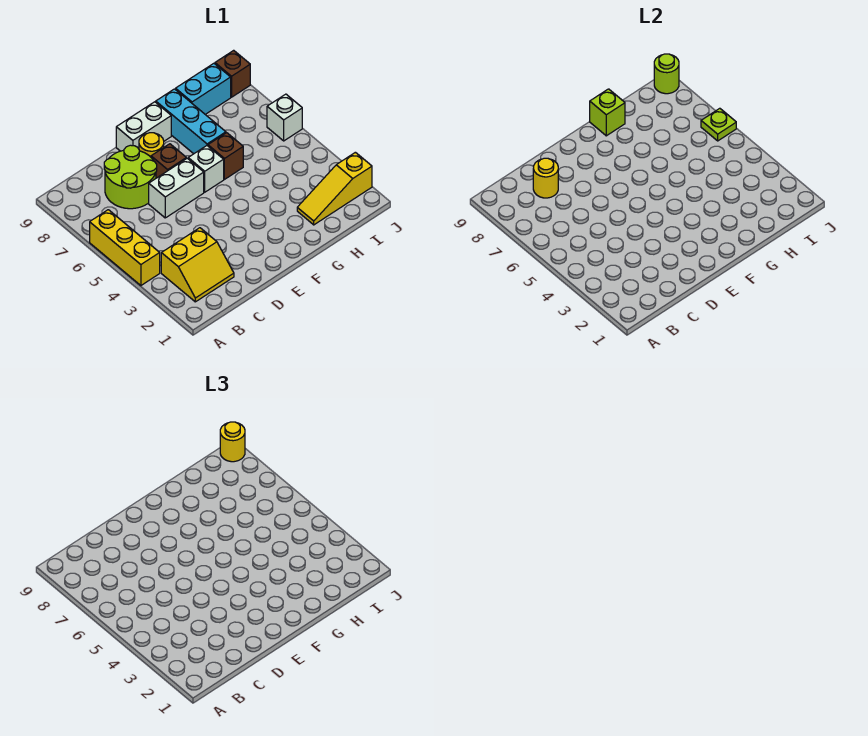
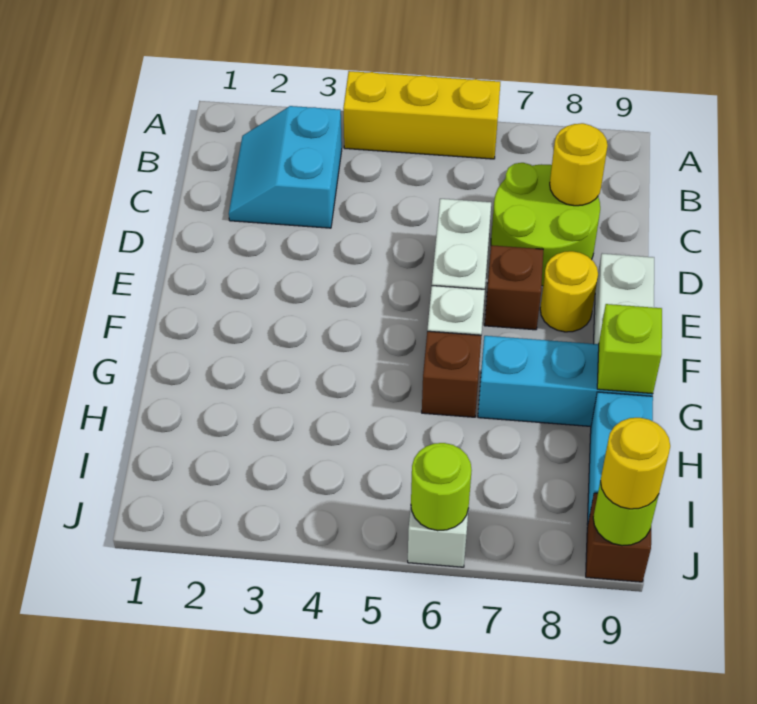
yellow 2x2 slope [161,228,234,302] -> cyan 2x2 slope [229,106,342,228]
yellow 1x3 slope [297,152,372,225] -> none
lime 1x1 plate [701,108,736,141] -> lime 1x1 round brick [411,443,472,531]

